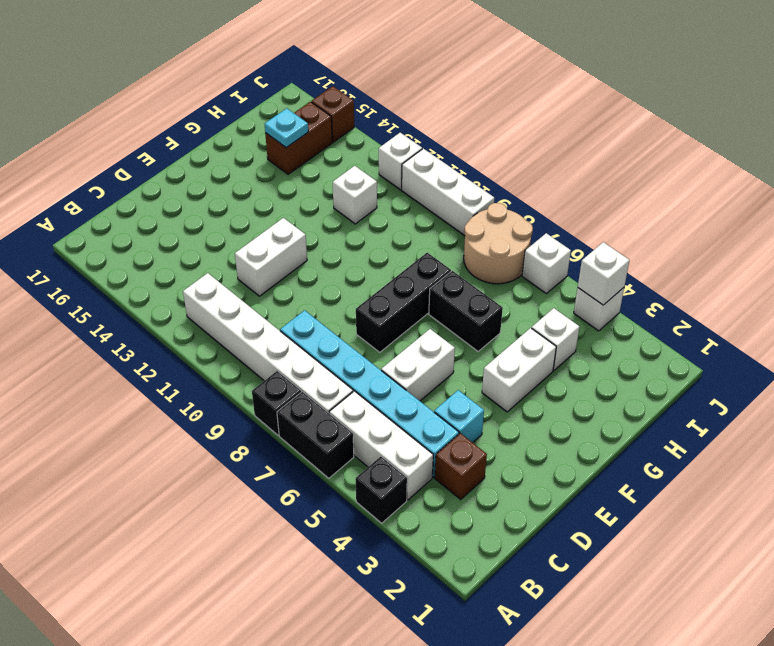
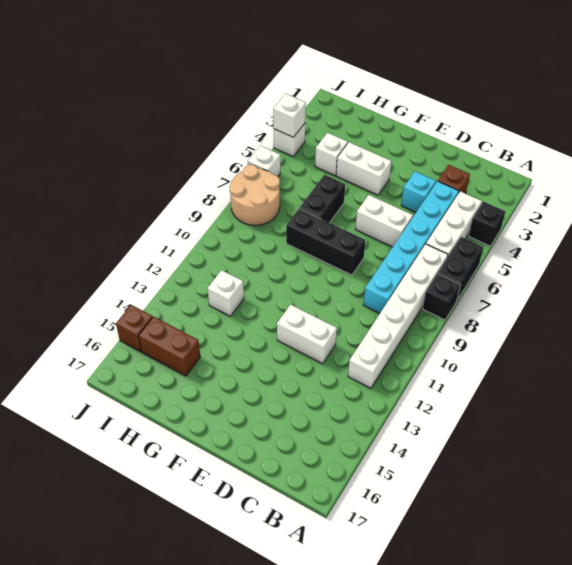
cyan 1x1 plate [265,108,308,148] -> none
white 1x3 brick [402,149,494,236] -> none
white 1x1 brick [379,133,422,190] -> none

